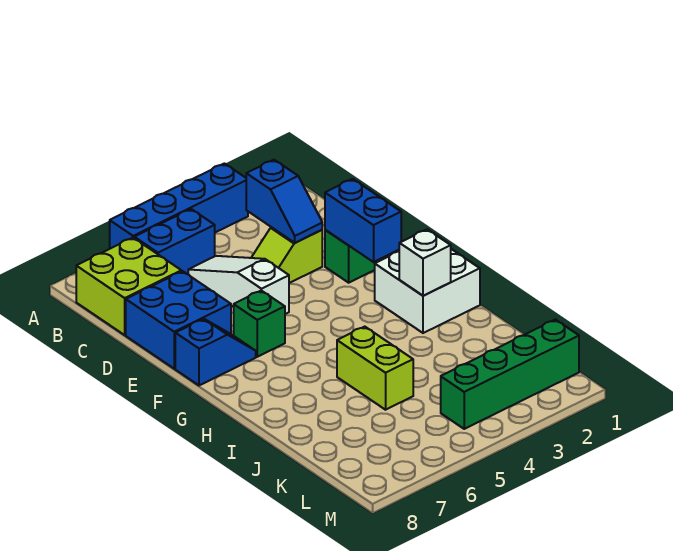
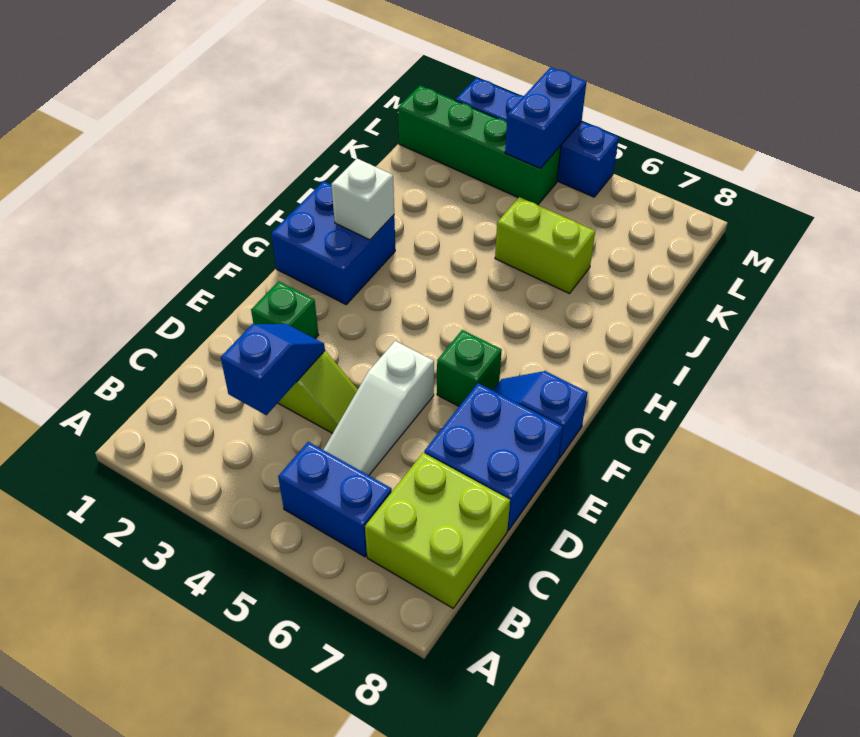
blue 1x4 brick [110,164,248,249] -> blue 1x4 brick moved to [455,78,619,197]
blue 1x2 brick [325,179,401,262] -> blue 1x2 brick moved to [505,67,586,169]
white 2x2 brick [375,249,480,333] -> blue 2x2 brick [271,181,395,304]
lime 1x2 brick [337,327,413,410] -> lime 1x2 brick turned to [495,197,595,294]

